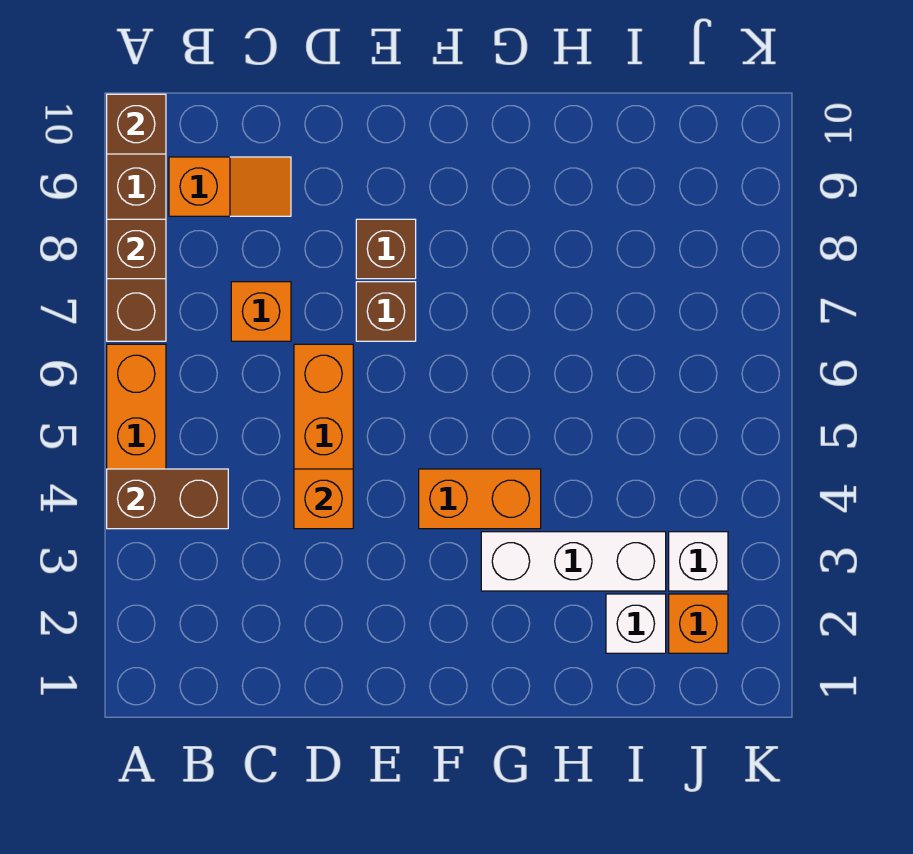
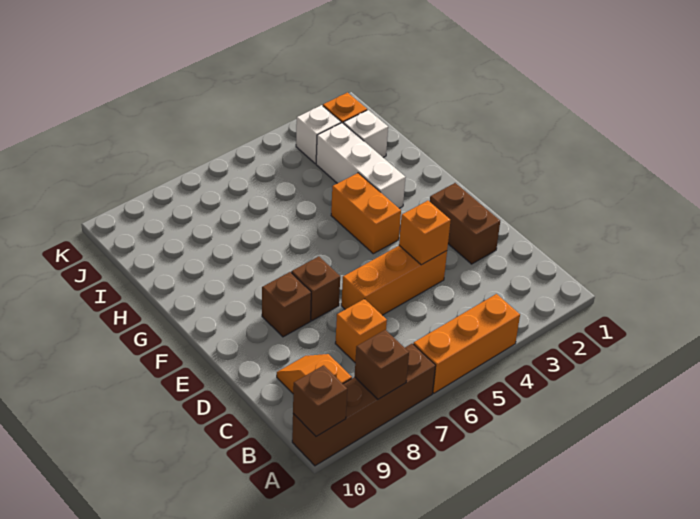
brown 1x2 brick [107,469,228,529] -> brown 1x2 brick moved to [430,183,500,264]

